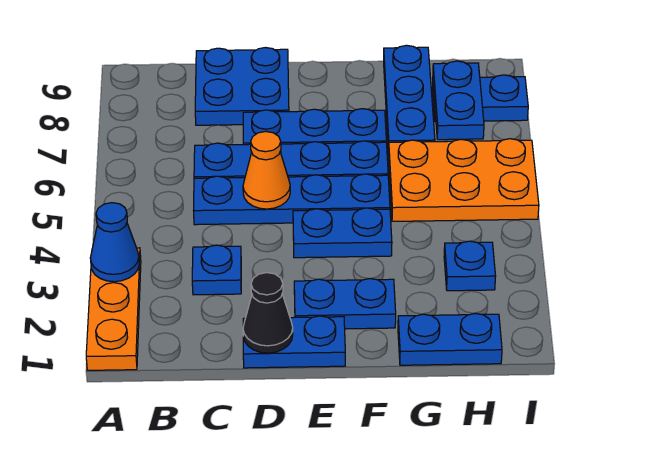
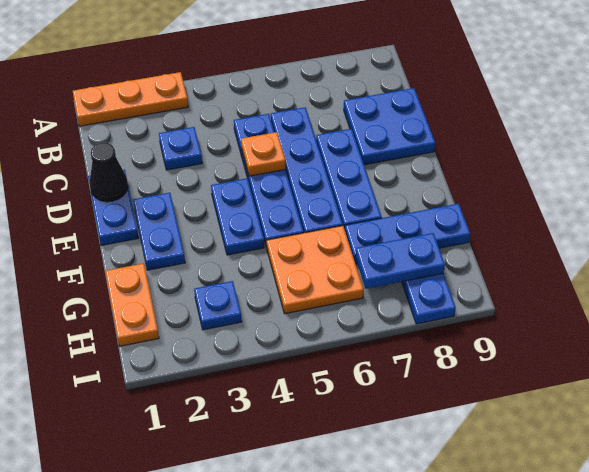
blue 1x1 cone [90,203,139,282] -> none
orange 1x1 cone [243,131,290,209] -> orange 1x1 plate [241,132,286,176]
blue 1x2 plate [398,313,502,365] -> orange 1x2 plate [105,263,159,346]
orange 2x3 plate [389,139,539,221] -> orange 2x2 plate [267,226,364,314]

